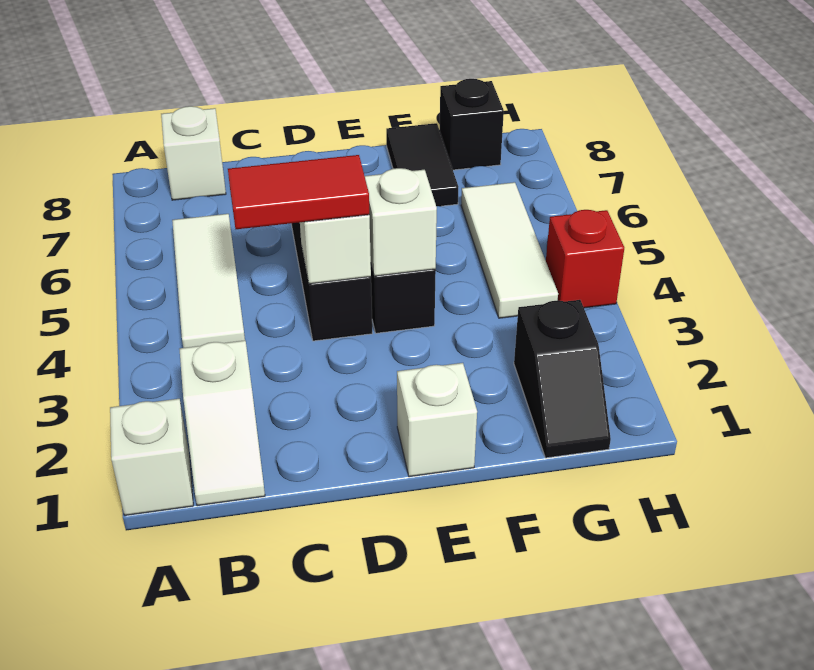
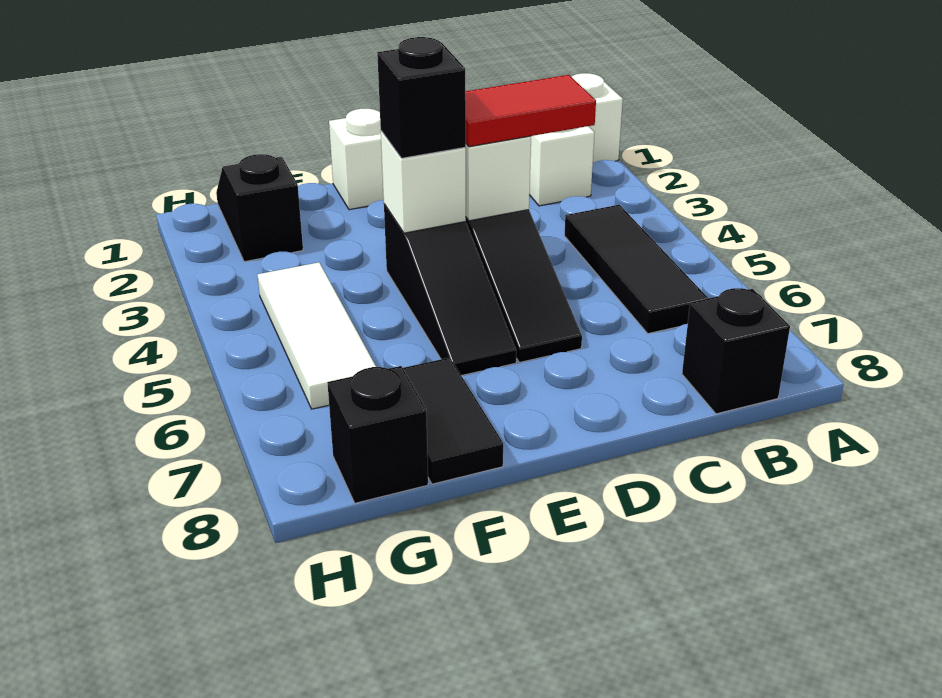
white 1x3 tile [172,214,245,348] -> black 1x3 tile [564,205,708,334]
white 1x1 brick [161,106,226,200] -> black 1x1 brick [682,288,790,414]
none -> black 1x1 brick [377,37,466,158]
red 1x1 brick [546,210,624,308] -> none

